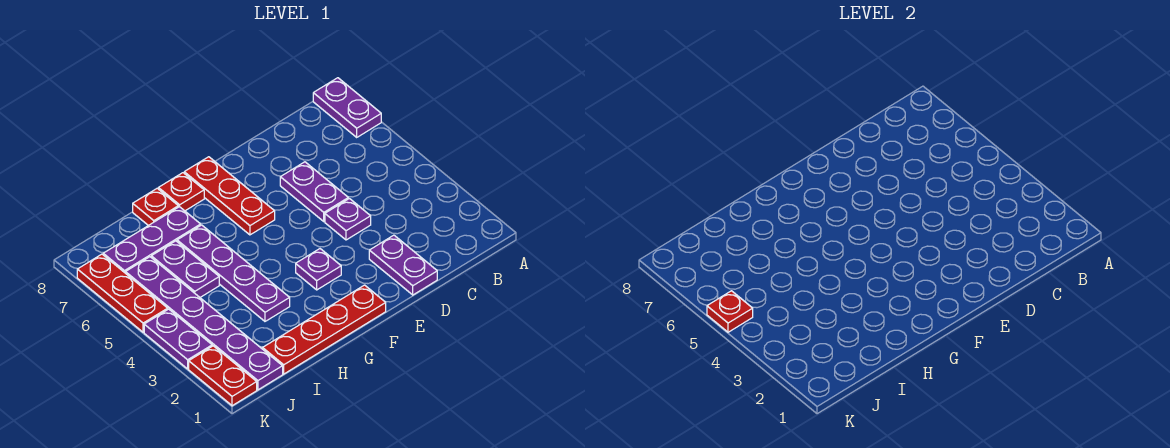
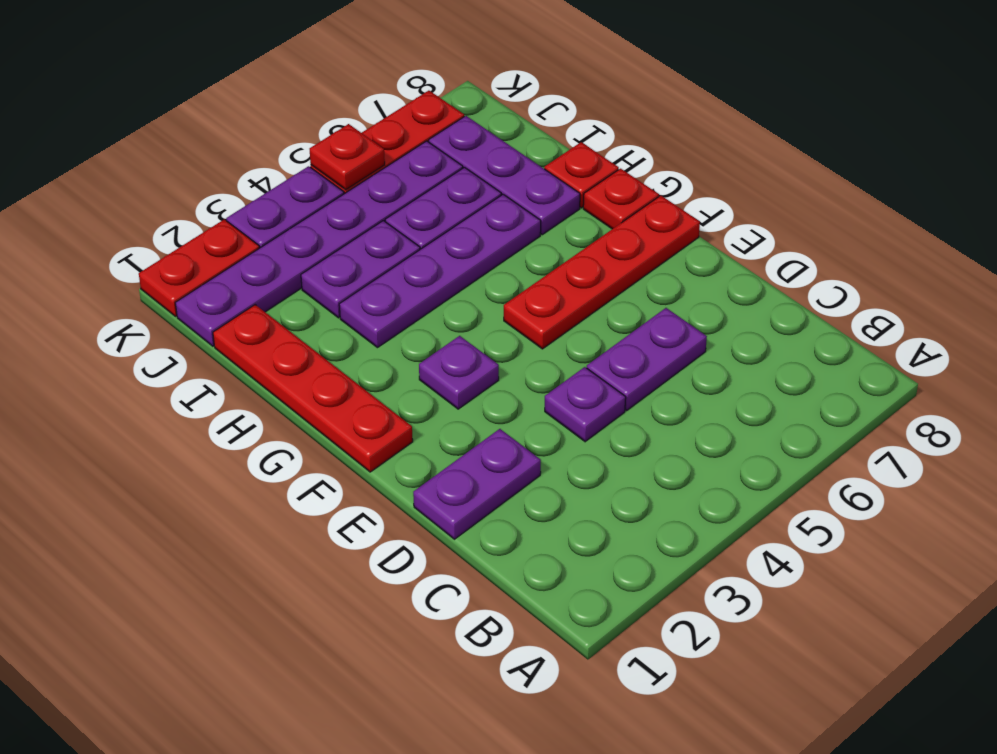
purple 1x2 plate [313,78,381,137] -> purple 1x2 plate moved to [301,221,420,318]
red 1x3 plate [184,157,275,235] -> red 1x4 plate [504,196,700,349]

